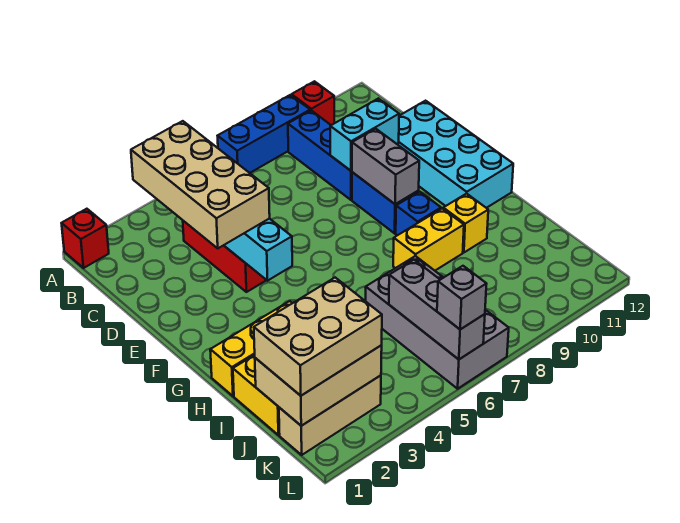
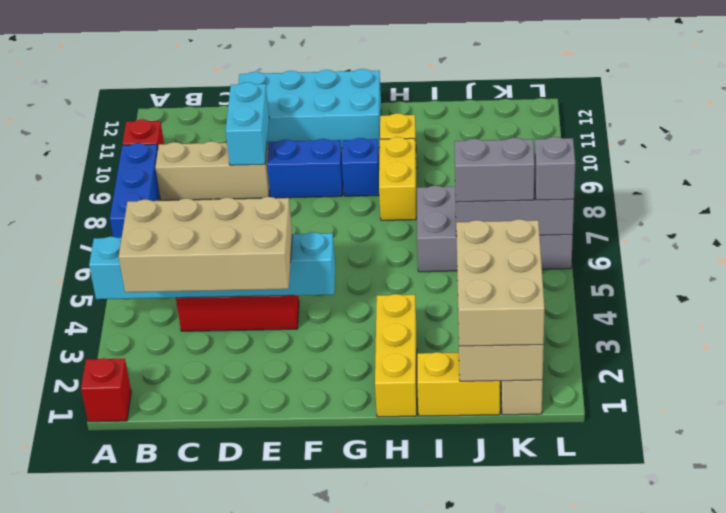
blue 1x3 brick [288,111,352,200] -> tan 1x3 brick [155,141,270,200]
grey 1x2 brick [352,129,419,204] -> grey 1x2 brick moved to [454,138,535,202]

